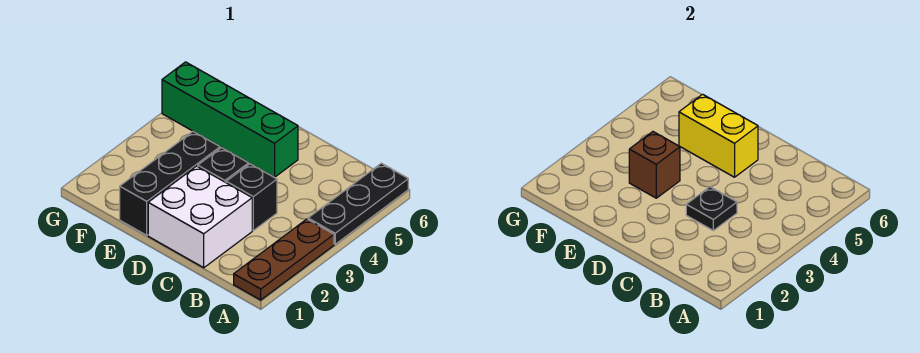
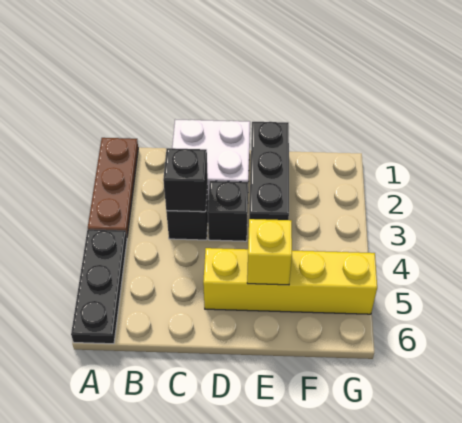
black 1x1 plate [686,187,737,230] -> black 1x1 brick [163,148,208,212]
green 1x4 brick [162,62,298,177] -> yellow 1x4 brick [203,248,377,314]
yellow 1x2 brick [679,94,758,177] -> yellow 1x1 brick [247,219,292,285]
brown 1x1 brick [629,132,680,198] -> none

